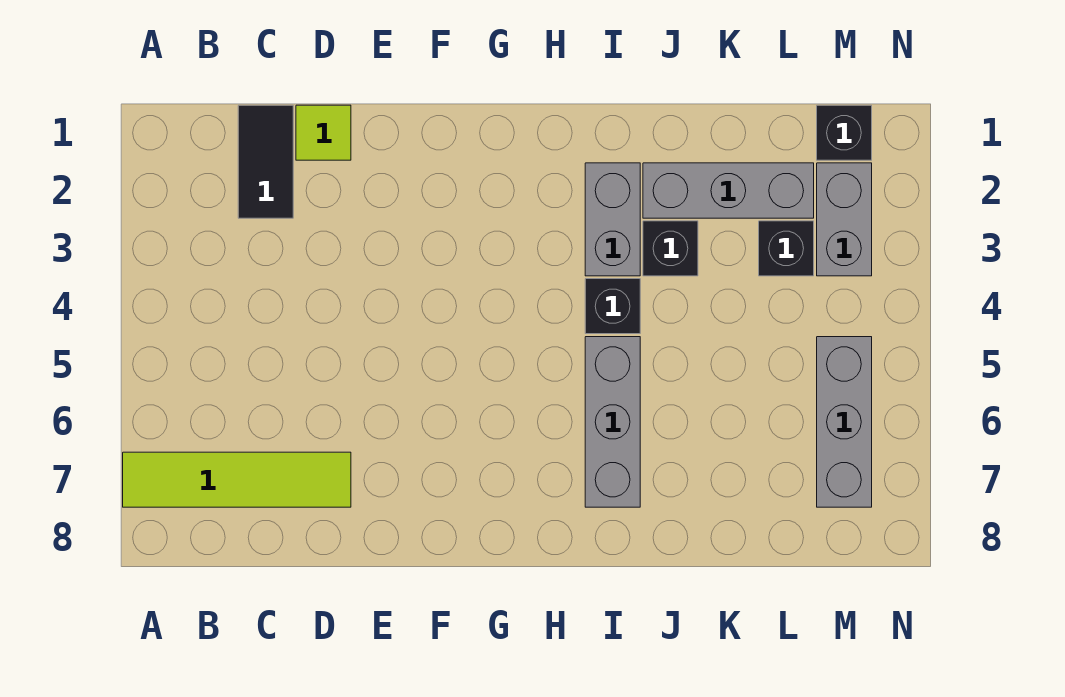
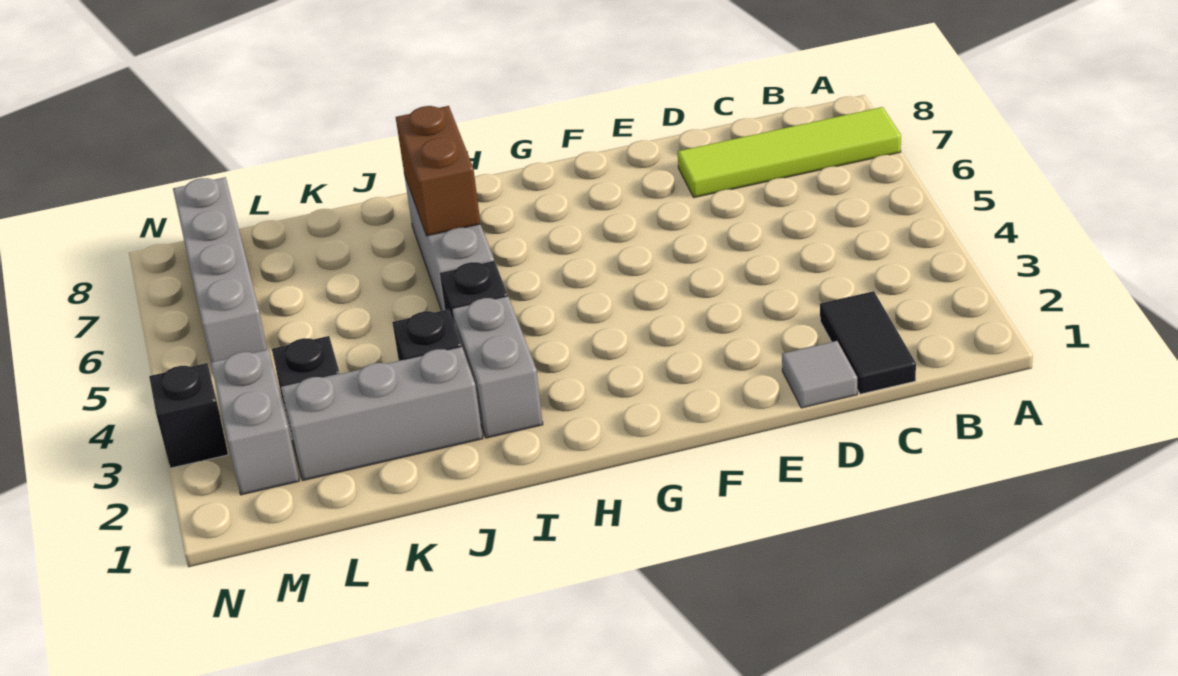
lime 1x1 tile [296,105,351,160] -> grey 1x1 tile [782,341,857,408]
none -> brown 1x2 brick [396,106,481,236]
black 1x1 brick [817,105,872,160] -> black 1x1 brick moved to [149,363,228,468]
grey 1x3 brick [817,337,872,507] -> grey 1x4 brick [173,177,267,362]

